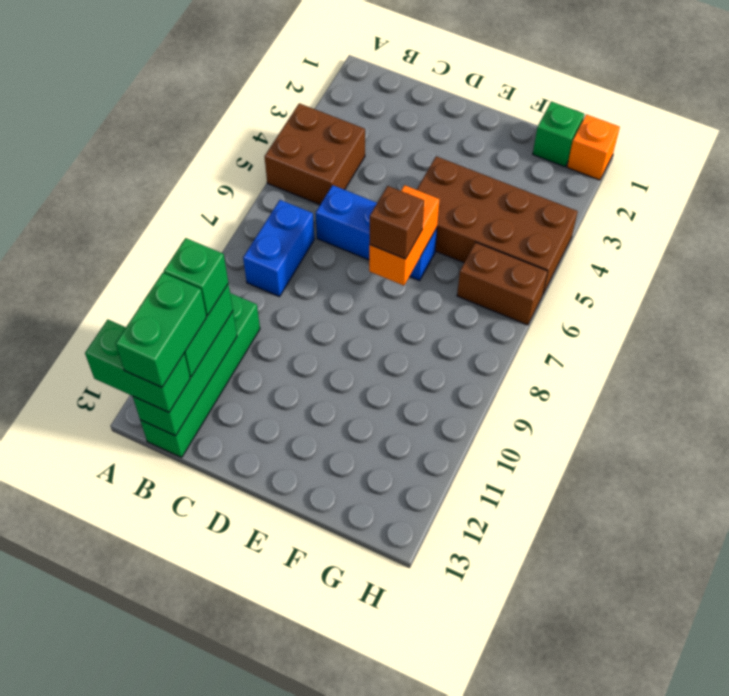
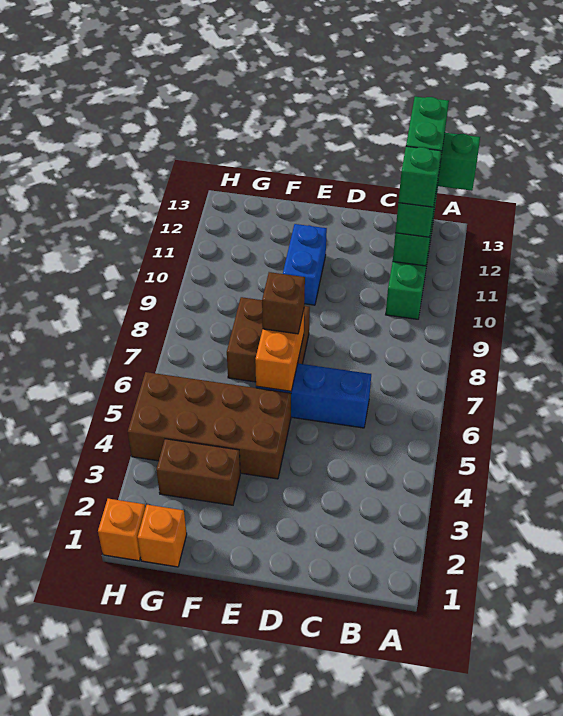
brown 2x2 brick [265,103,365,204] -> brown 2x2 brick moved to [227,297,310,382]
blue 1x2 brick [243,200,314,297] -> blue 1x2 brick moved to [283,224,327,305]
green 1x1 brick [533,101,584,167] -> orange 1x1 brick [138,505,187,567]
brown 1x2 brick [457,242,548,325] -> brown 1x2 brick moved to [156,439,240,505]

